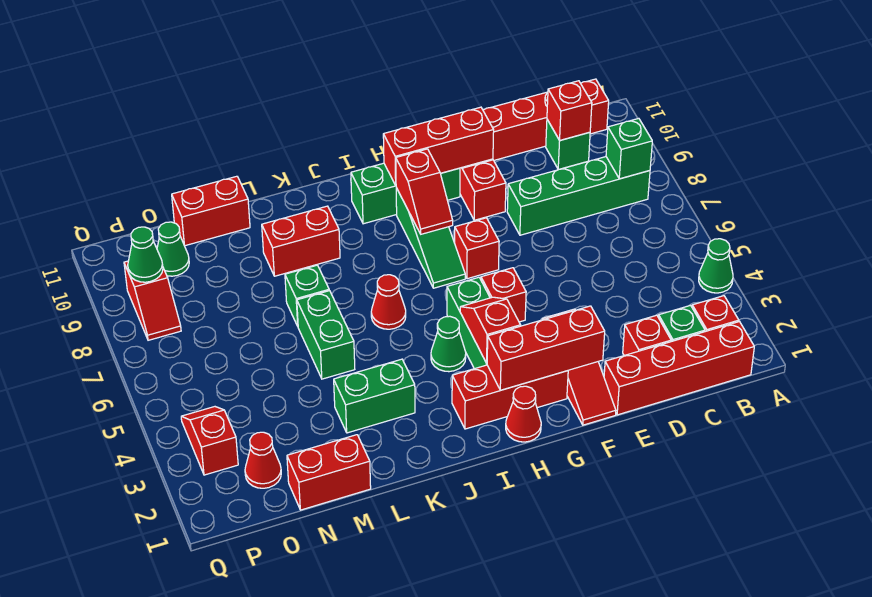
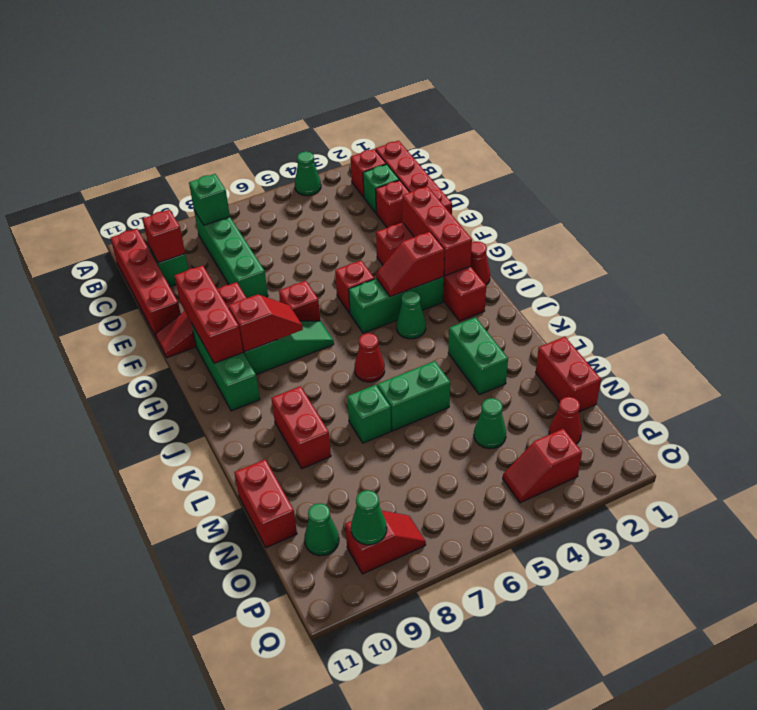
none -> green 1x1 cone [474,398,506,449]

